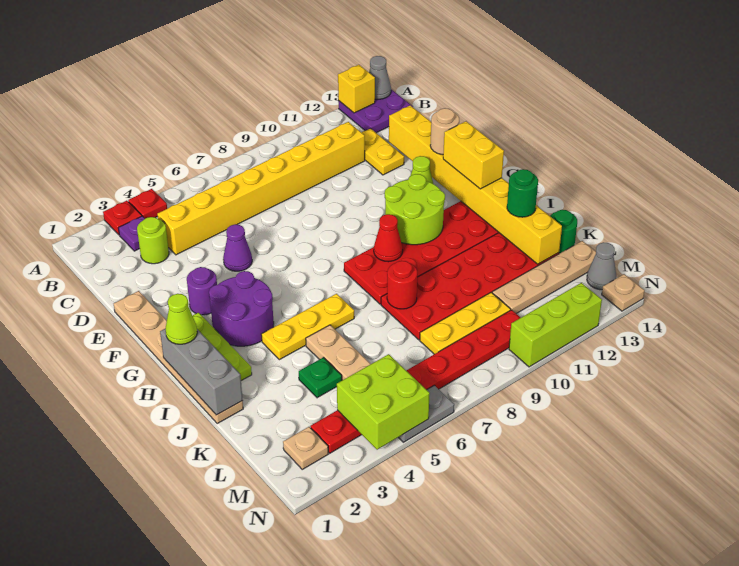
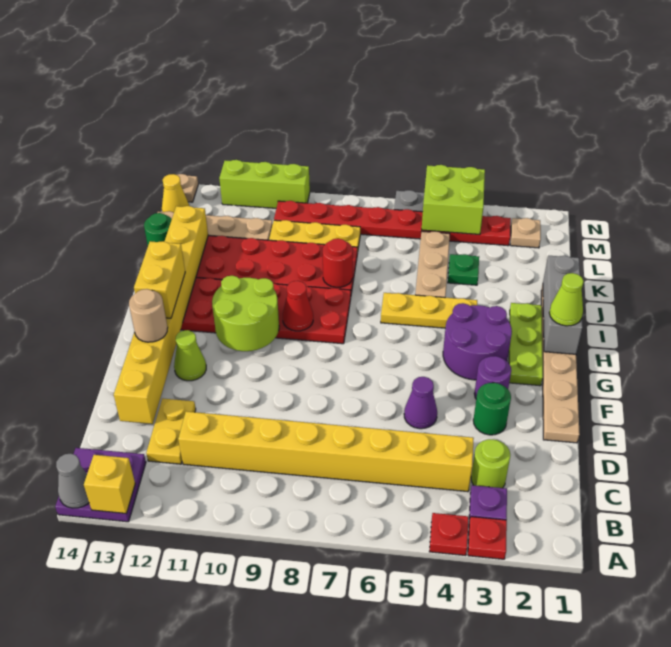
green 1x1 round brick [507,169,538,217] -> green 1x1 round brick moved to [473,383,511,435]
grey 1x1 cone [587,242,616,290] -> yellow 1x1 cone [162,174,189,212]

